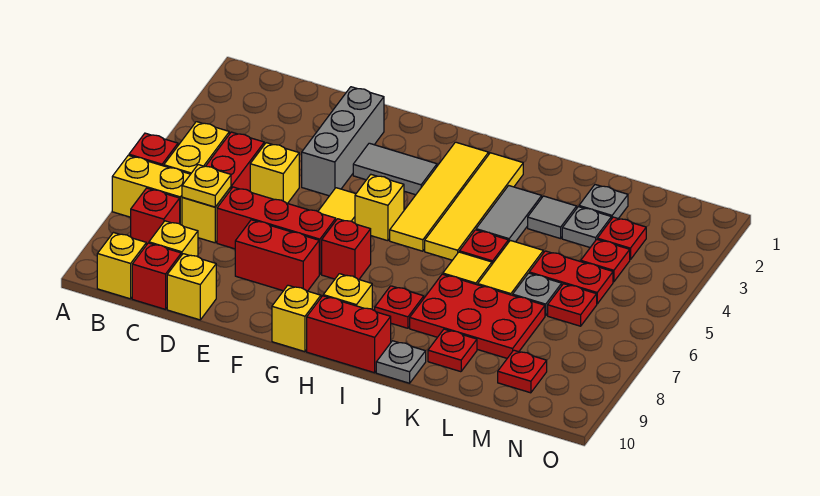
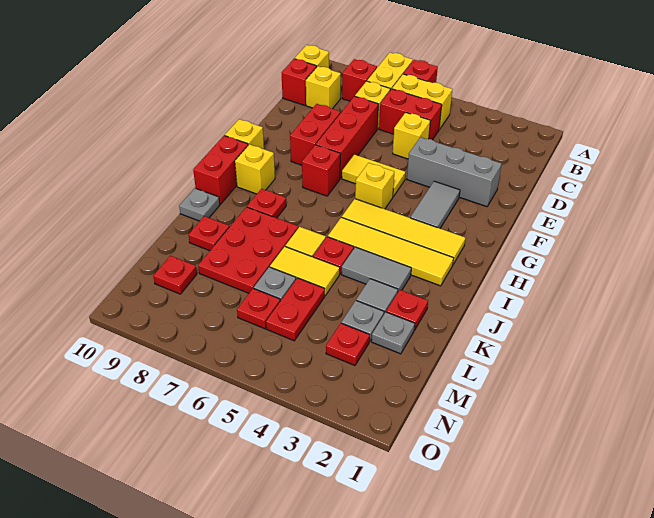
yellow 1x1 plate [182,165,231,207] -> none
yellow 1x1 brick [167,254,216,320] -> none
red 1x1 plate [581,239,630,282] -> red 1x1 plate moved to [386,290,428,330]

